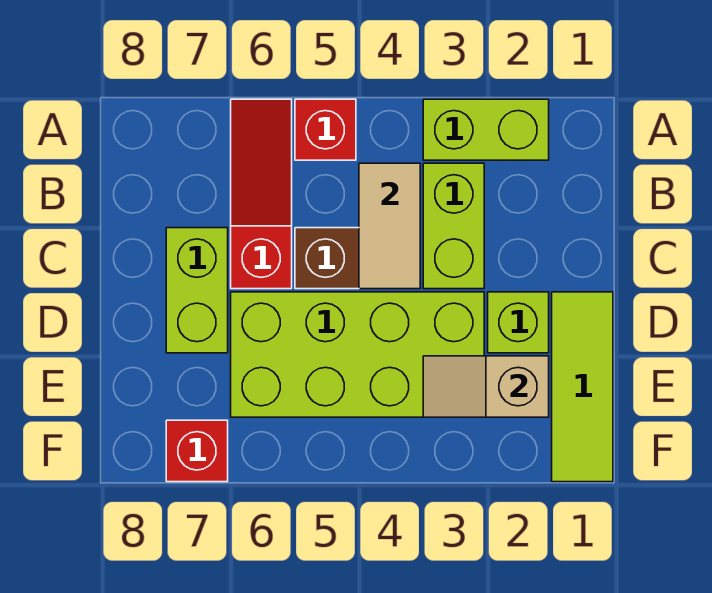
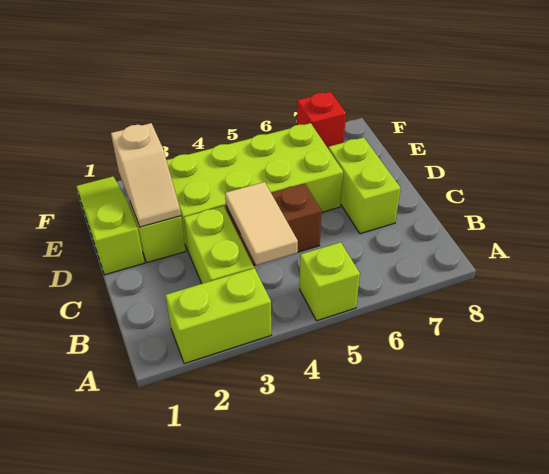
red 1x1 brick [295,99,356,160] -> lime 1x1 brick [300,242,360,321]
red 1x3 slope [231,99,292,289] -> none
lime 1x3 tile [552,292,613,482] -> lime 1x3 slope [76,177,144,275]
tan 1x2 slope [423,356,549,417] -> tan 1x2 slope turned to [111,123,181,227]

